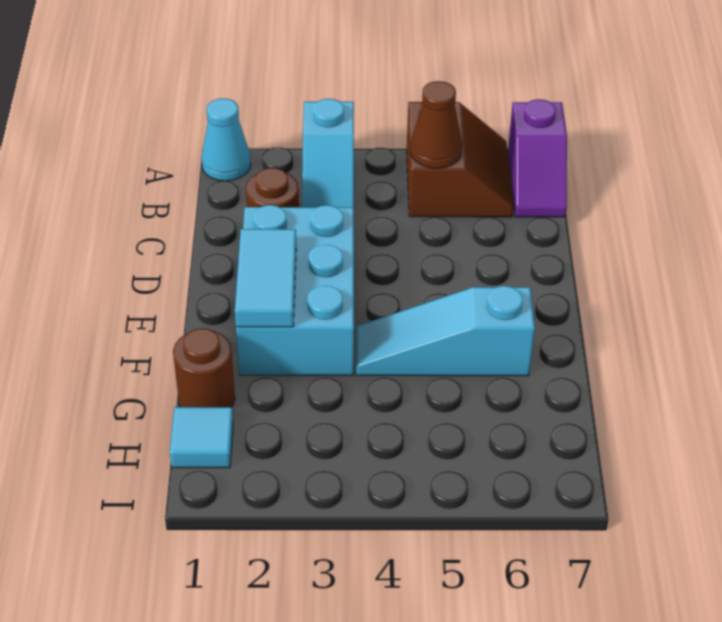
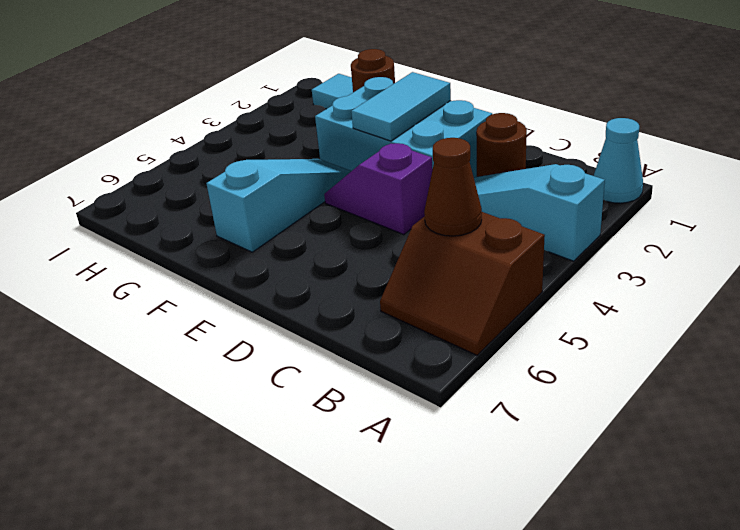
purple 1x2 slope [508,99,567,217] -> purple 1x2 slope moved to [324,143,433,235]
cyan 1x2 tile [235,229,296,327] -> cyan 1x2 tile turned to [351,72,451,141]

